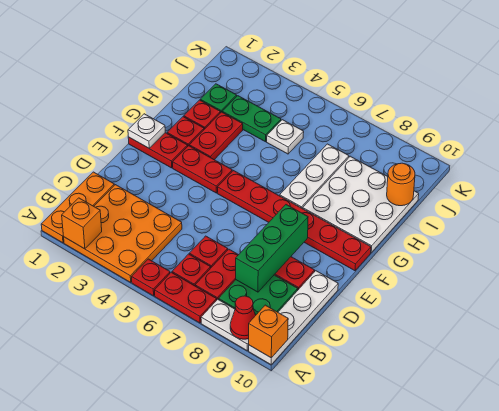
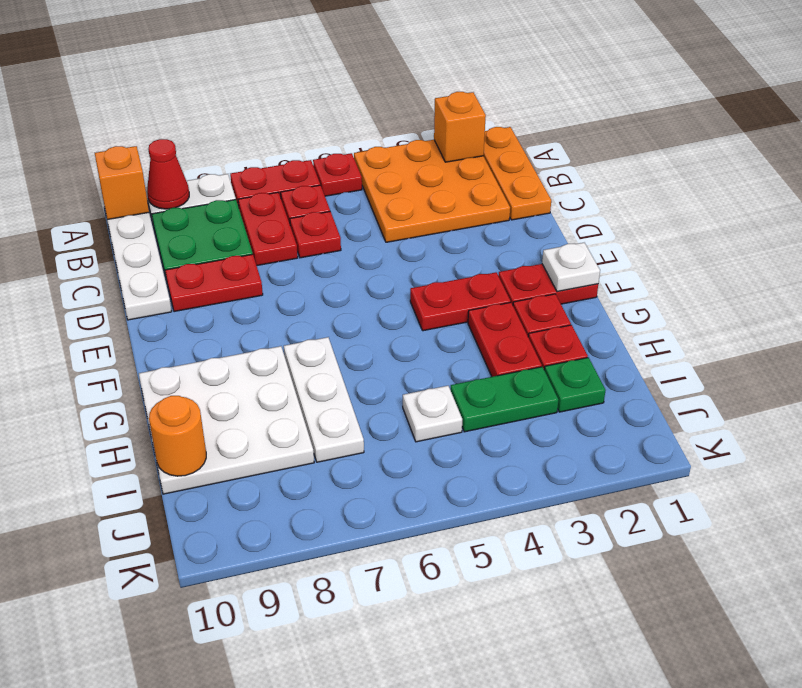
green 1x3 brick [236,205,308,292] -> none
red 1x6 plate [217,171,371,271] -> none

